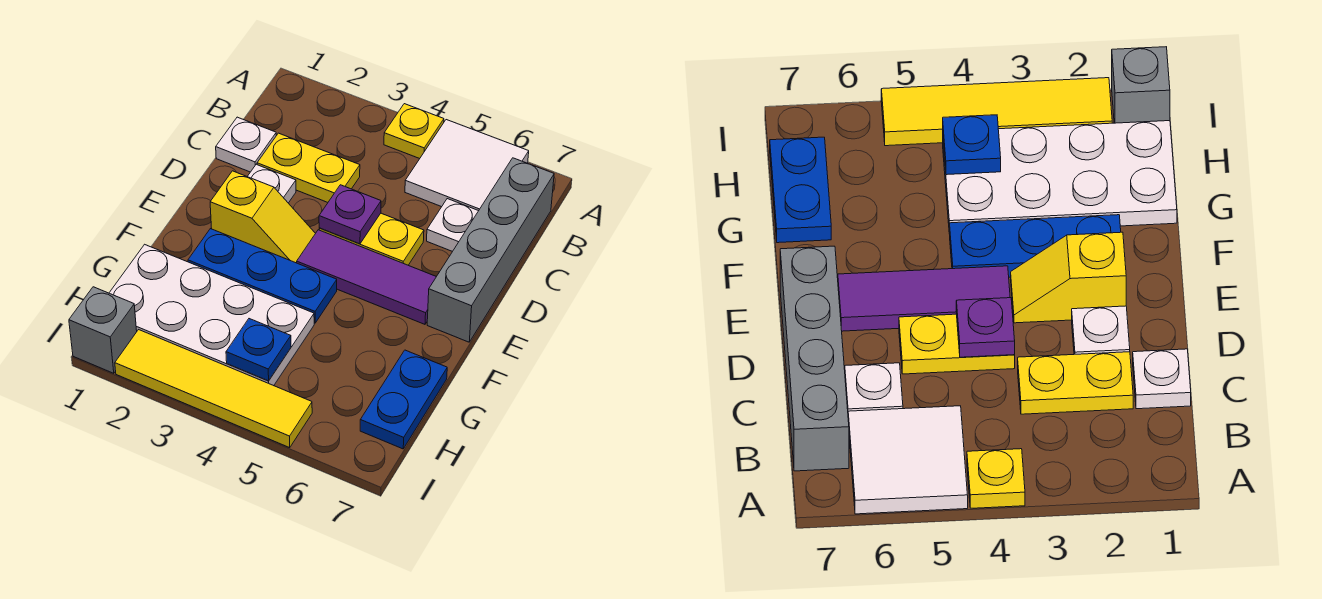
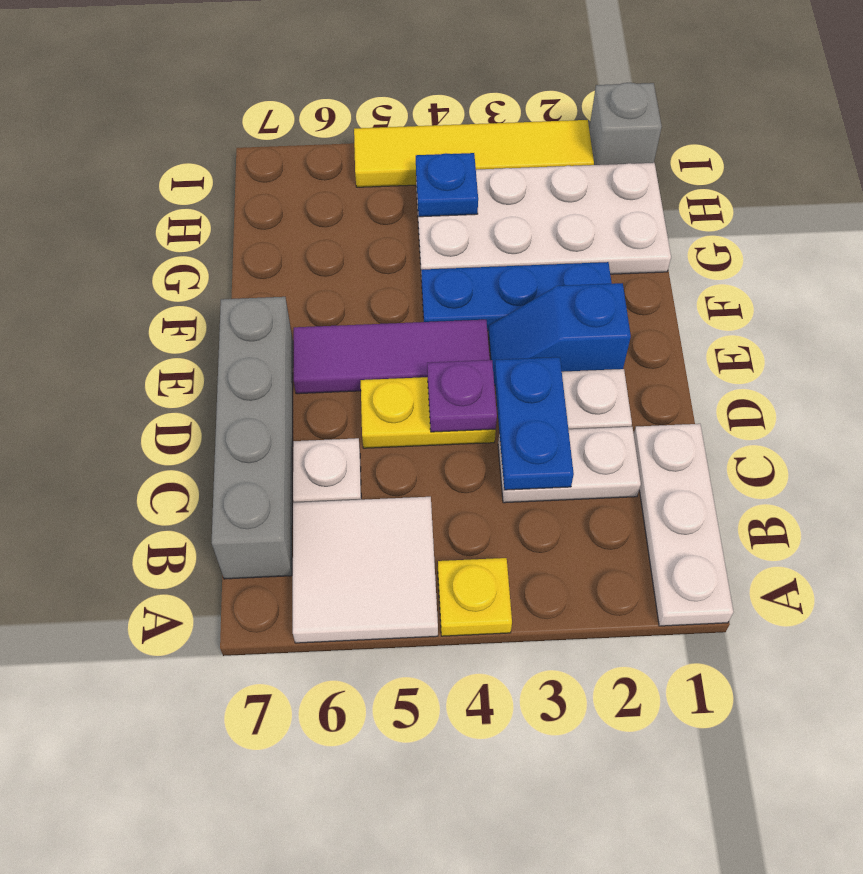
white 1x1 plate [216,117,276,172] -> white 1x3 plate [634,424,733,626]
yellow 1x2 plate [257,133,360,202] -> white 1x2 plate [498,427,641,503]
yellow 1x2 slope [210,171,316,263] -> blue 1x2 slope [489,283,631,385]
blue 1x2 plate [360,350,447,449] -> blue 1x2 plate moved to [494,357,574,490]

